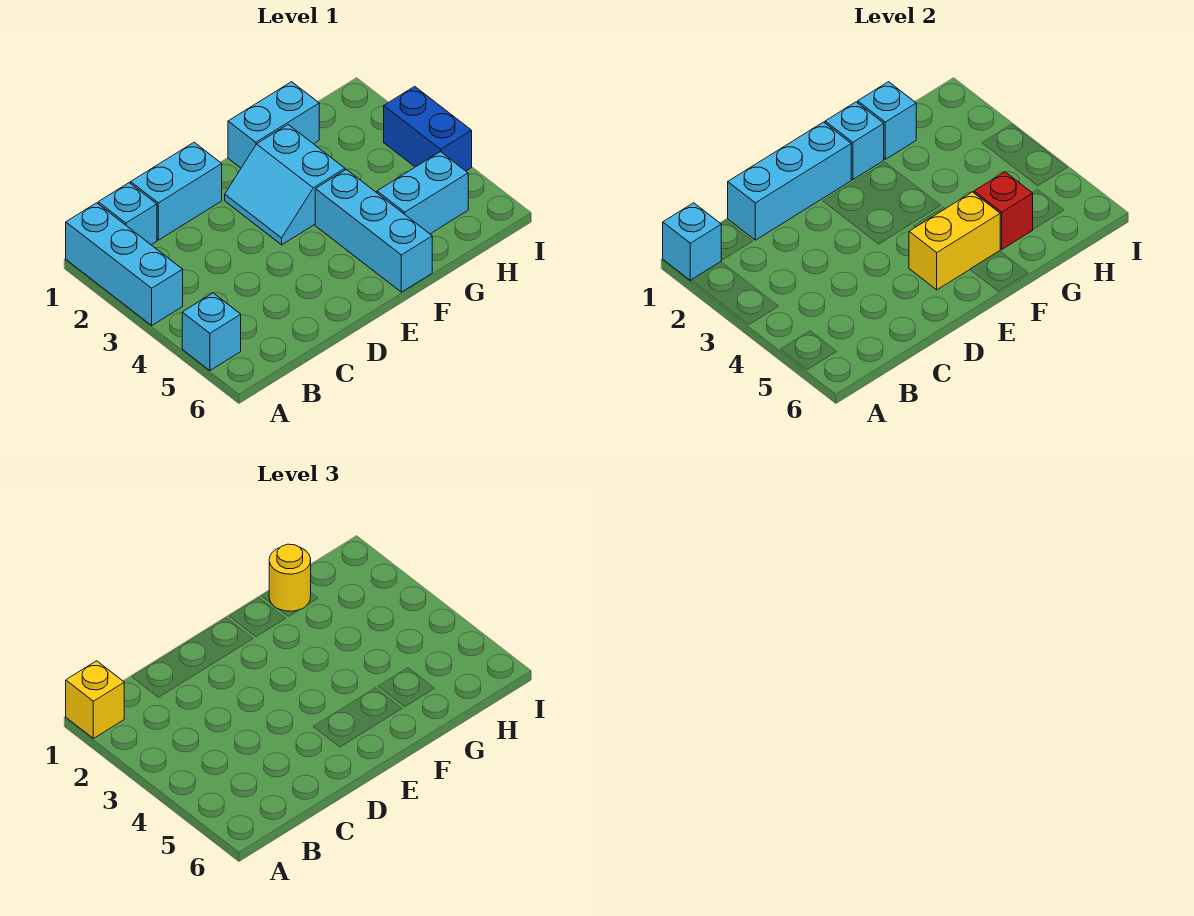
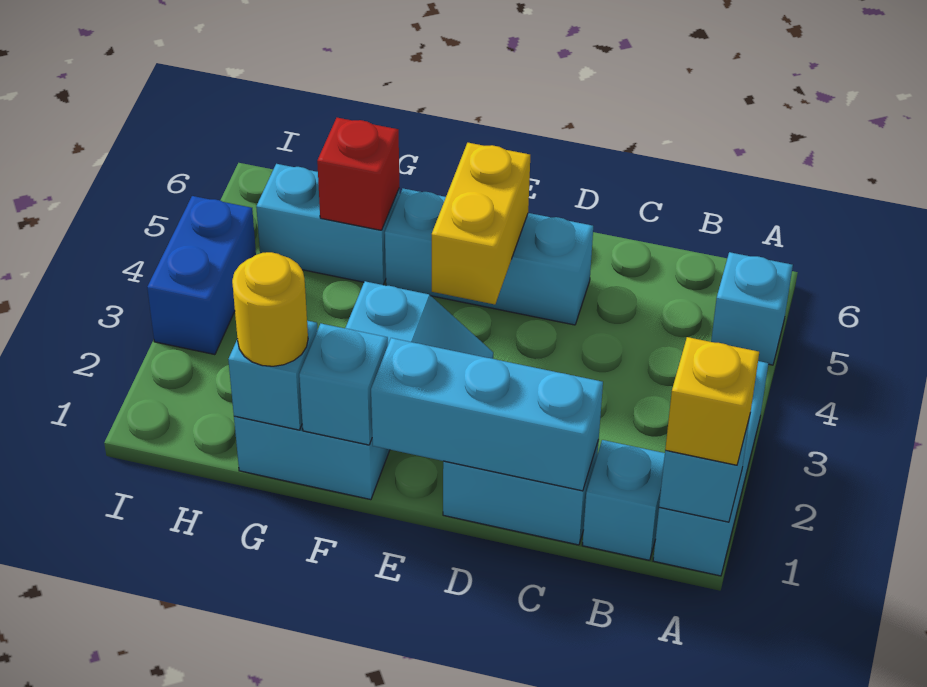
yellow 1x2 brick [909,192,1000,290] -> yellow 1x2 brick turned to [432,143,530,304]
cyan 1x3 brick [315,169,432,292] -> cyan 1x3 brick turned to [385,189,593,325]

